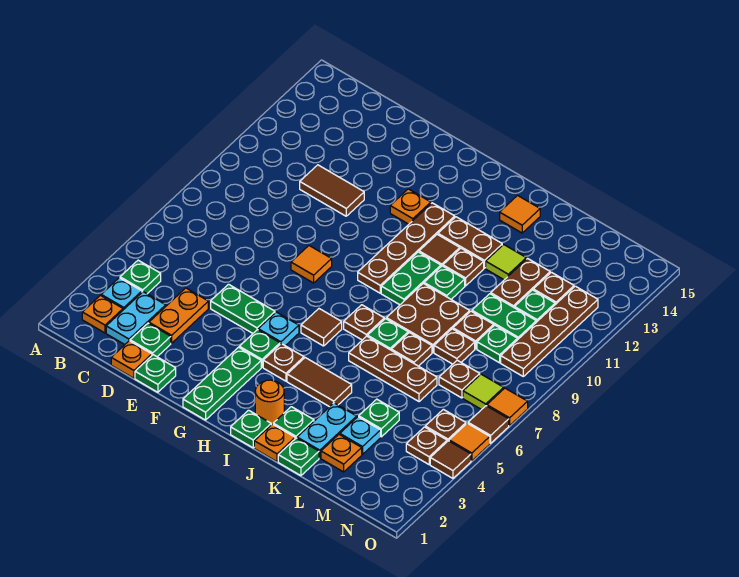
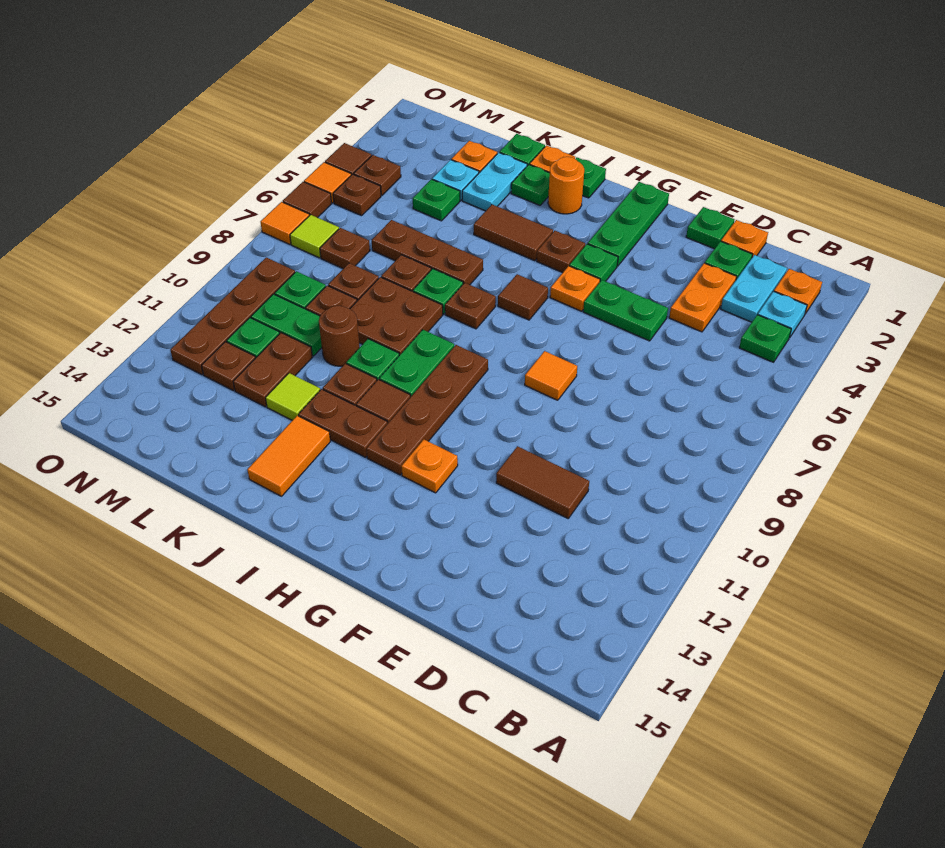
cyan 1x1 plate [258,312,299,346] -> orange 1x1 plate [550,266,600,311]
orange 1x1 tile [500,196,540,233] -> orange 1x2 tile [248,415,330,496]
none -> brown 1x1 round brick [319,306,360,366]

